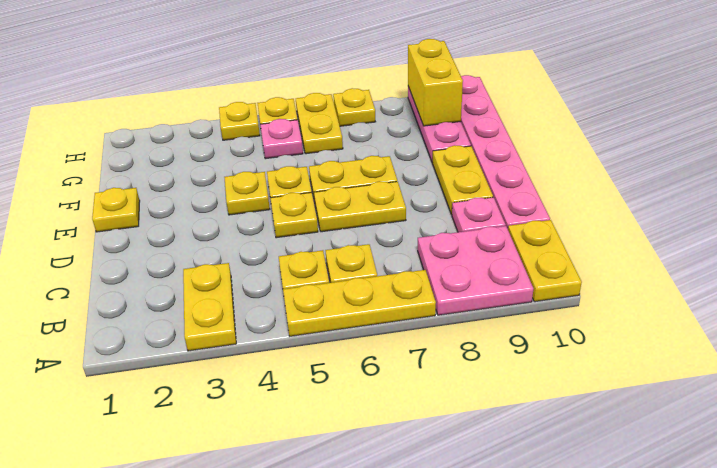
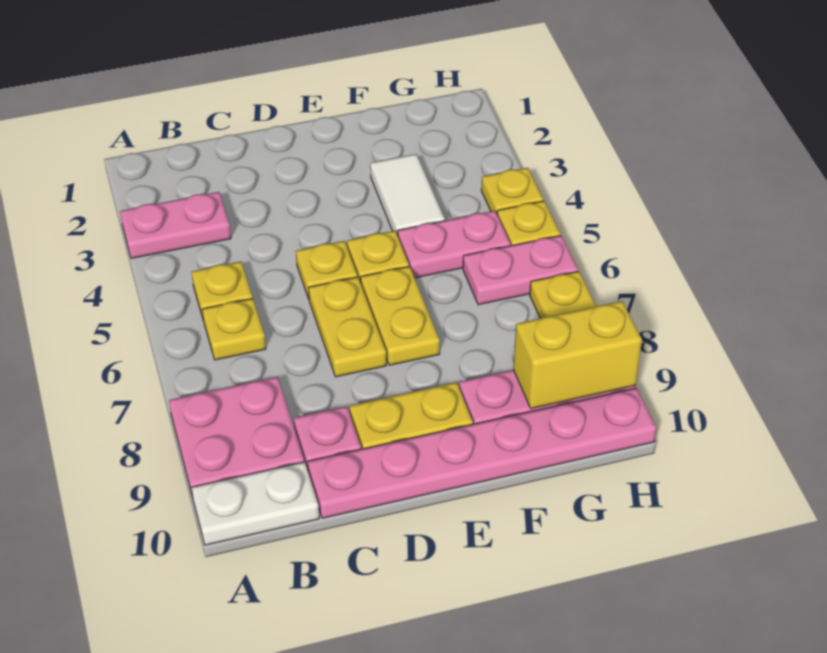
yellow 1x2 plate [183,263,236,351] -> pink 1x2 plate [120,192,231,259]
yellow 1x3 plate [283,270,436,336] -> none
yellow 1x2 plate [508,220,582,302] -> white 1x2 plate [191,462,319,545]
yellow 1x1 plate [92,188,140,232] -> none
yellow 1x1 plate [224,172,270,215] -> none
none -> white 1x2 tile [370,154,445,236]
pink 1x1 plate [260,119,303,159] -> pink 1x2 plate [398,211,511,278]
yellow 1x2 plate [296,93,343,154] -> pink 1x2 plate [463,235,578,305]

